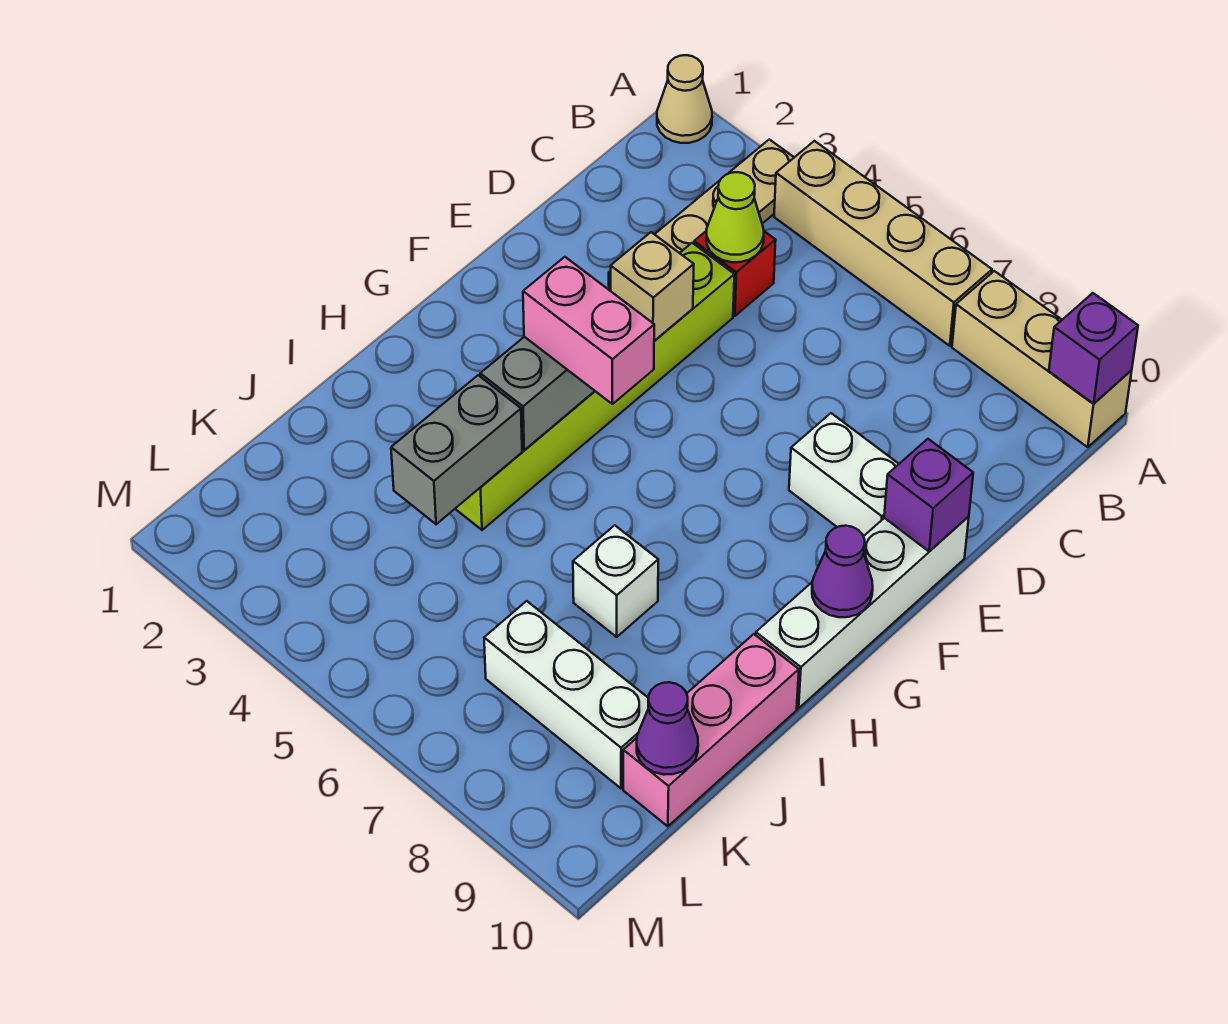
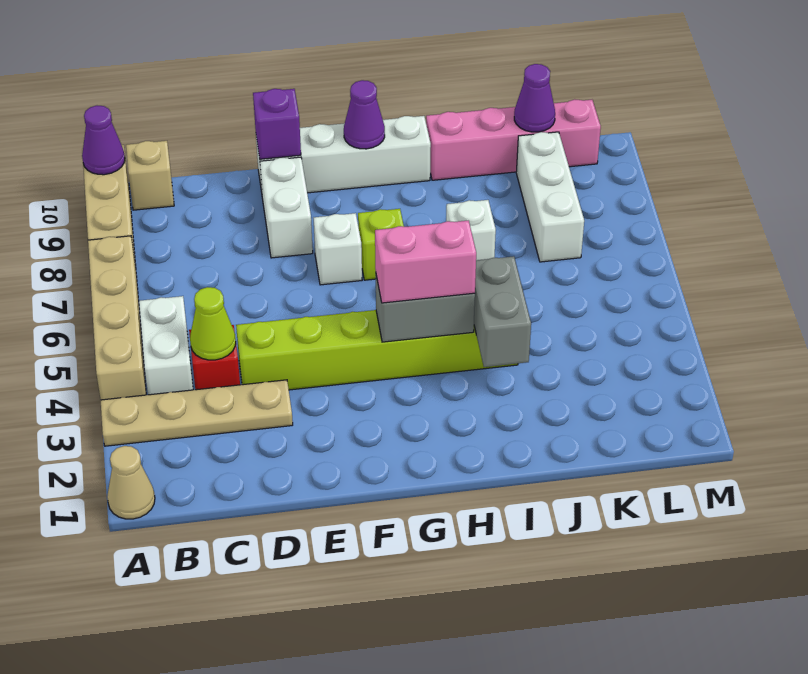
purple 1x1 brick [1049,293,1138,404] -> purple 1x1 cone [82,106,125,175]
none -> white 1x2 brick [139,296,193,395]
tan 1x1 brick [611,232,694,341] -> tan 1x1 brick moved to [126,141,174,210]
none -> white 1x1 brick [314,213,362,285]
pink 1x2 brick [523,257,654,404] -> pink 1x2 brick turned to [375,220,476,303]
none -> lime 1x1 brick [358,209,404,280]
grey 1x2 brick [391,375,522,524] -> grey 1x2 brick turned to [474,256,531,367]
pink 1x3 brick [623,634,799,826] -> pink 1x4 brick [426,99,601,180]

